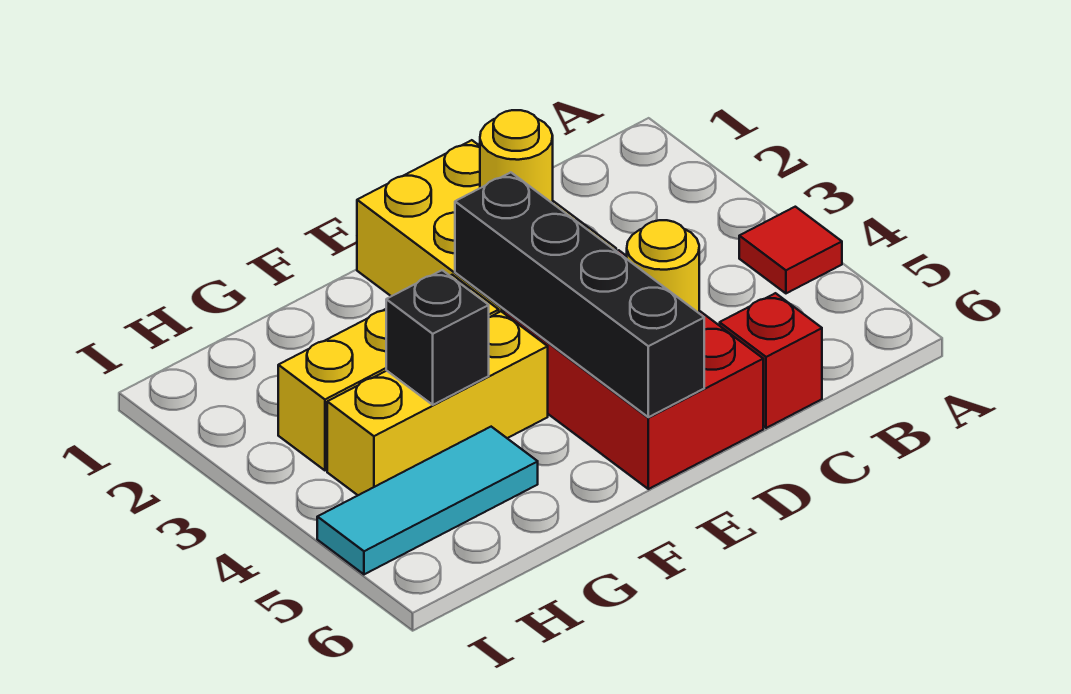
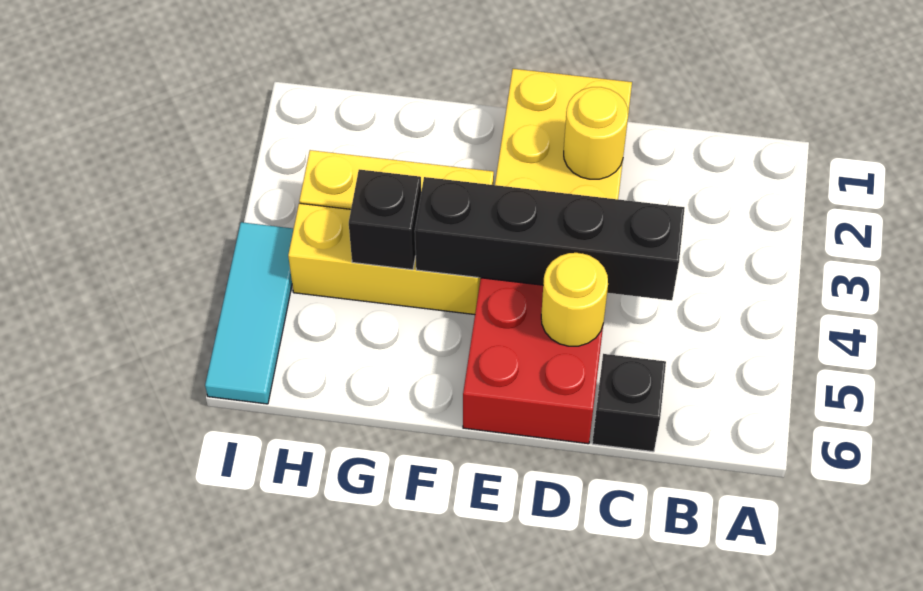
red 1x1 tile [739,207,842,293] -> none
red 1x1 brick [720,293,822,428] -> black 1x1 brick [592,354,666,452]
black 1x4 brick [455,172,704,417] -> black 1x4 brick turned to [415,177,685,300]
cyan 1x3 tile [317,427,538,574] -> cyan 1x3 tile turned to [205,222,294,404]

